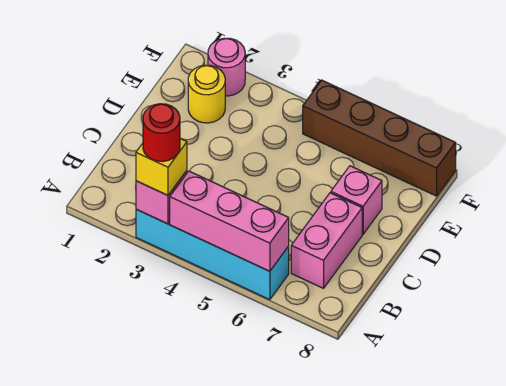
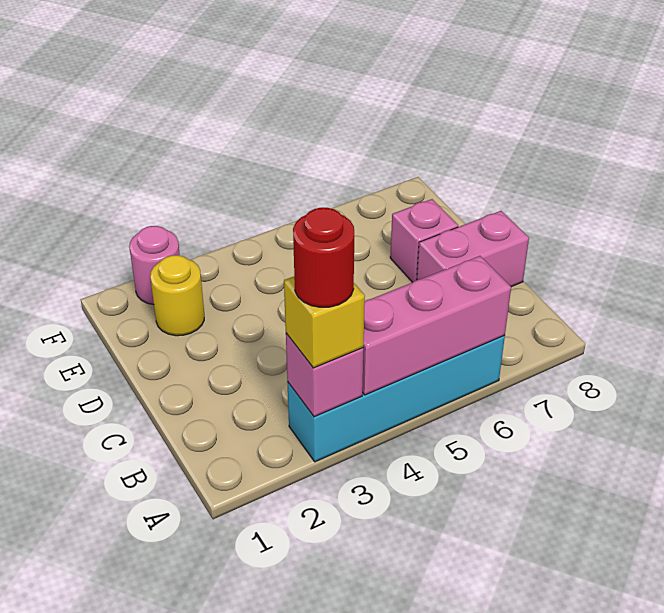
pink 1x2 brick [291,193,362,288] -> pink 1x2 brick turned to [417,211,529,287]
brown 1x4 brick [303,80,456,196] -> none

